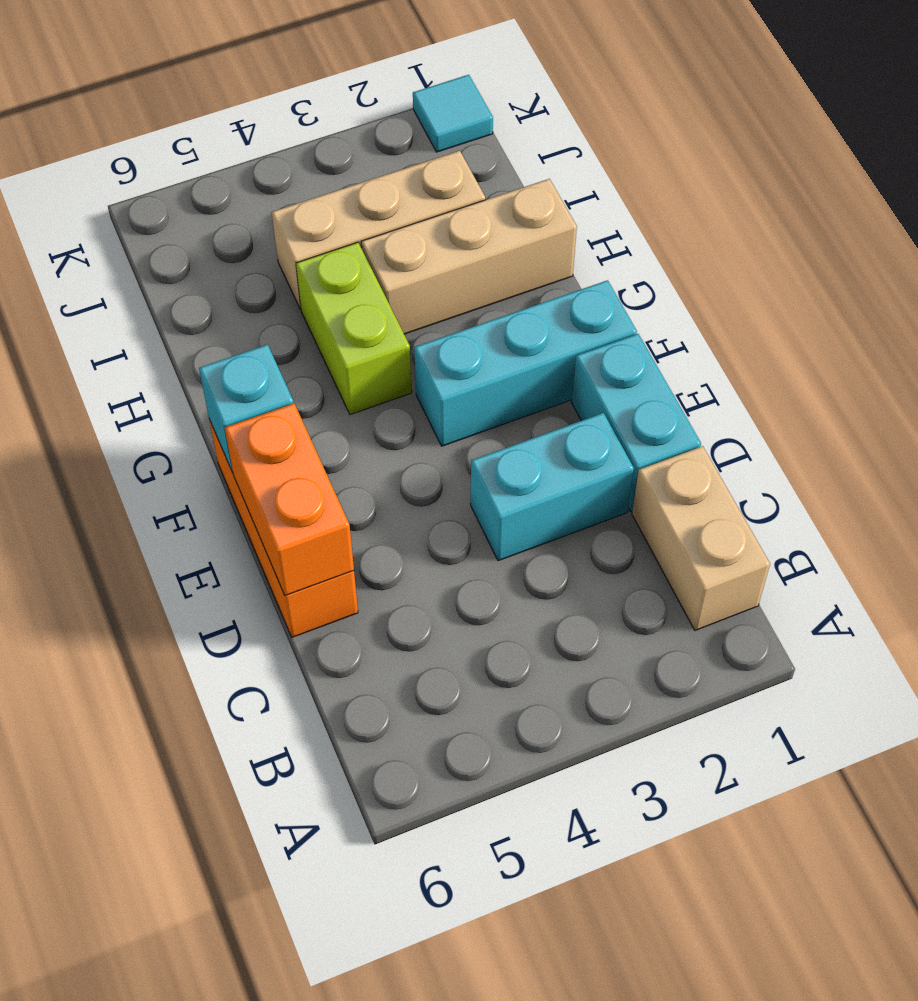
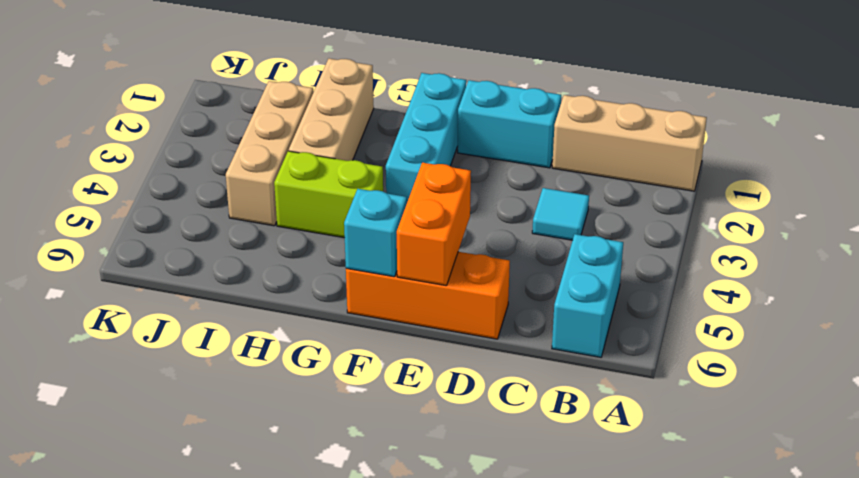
tan 1x2 brick [632,446,770,630] -> tan 1x3 brick [552,95,707,191]
cyan 1x2 brick [471,413,634,561] -> cyan 1x2 brick moved to [552,234,623,357]
orange 1x2 brick [225,404,354,596] -> orange 1x2 brick turned to [397,163,471,286]
cyan 1x1 tile [413,75,493,152] -> cyan 1x1 tile moved to [532,188,589,240]

